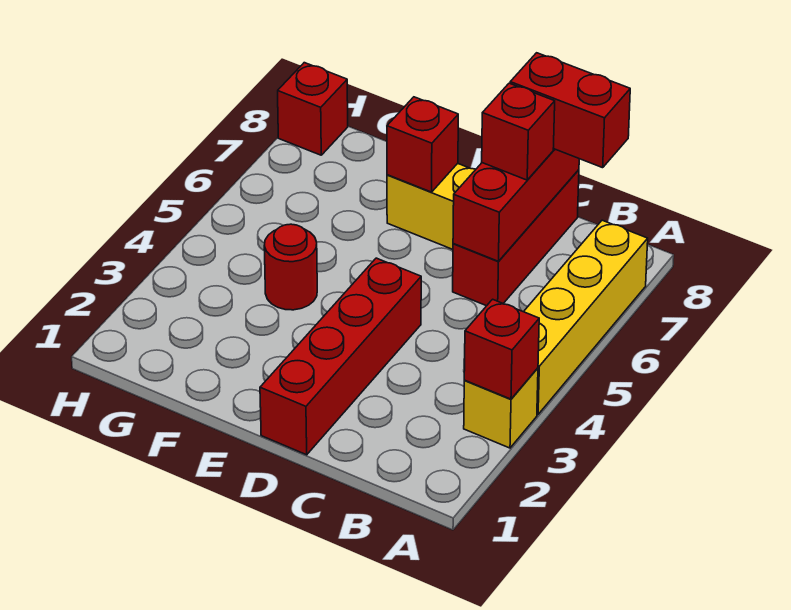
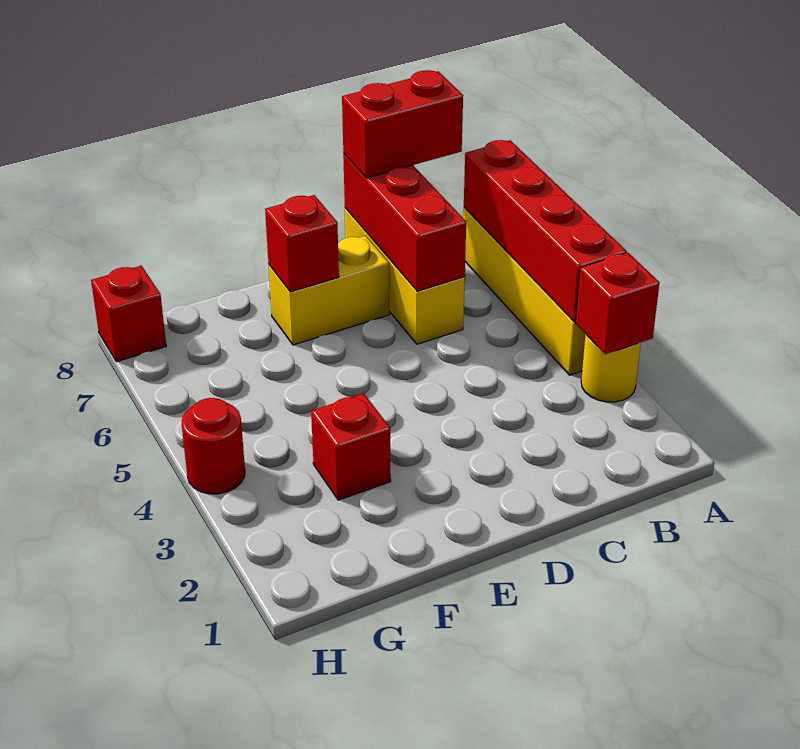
yellow 1x1 brick [464,368,538,448] -> yellow 1x1 round brick [581,334,641,402]
red 1x3 brick [453,170,579,306] -> yellow 1x3 brick [345,208,465,344]
red 1x1 brick [482,83,555,180] -> red 1x1 brick moved to [311,394,391,500]
red 1x4 brick [260,258,421,455] -> red 1x4 brick moved to [464,140,627,322]
red 1x1 round brick [264,224,317,310] -> red 1x1 round brick moved to [182,398,245,494]

